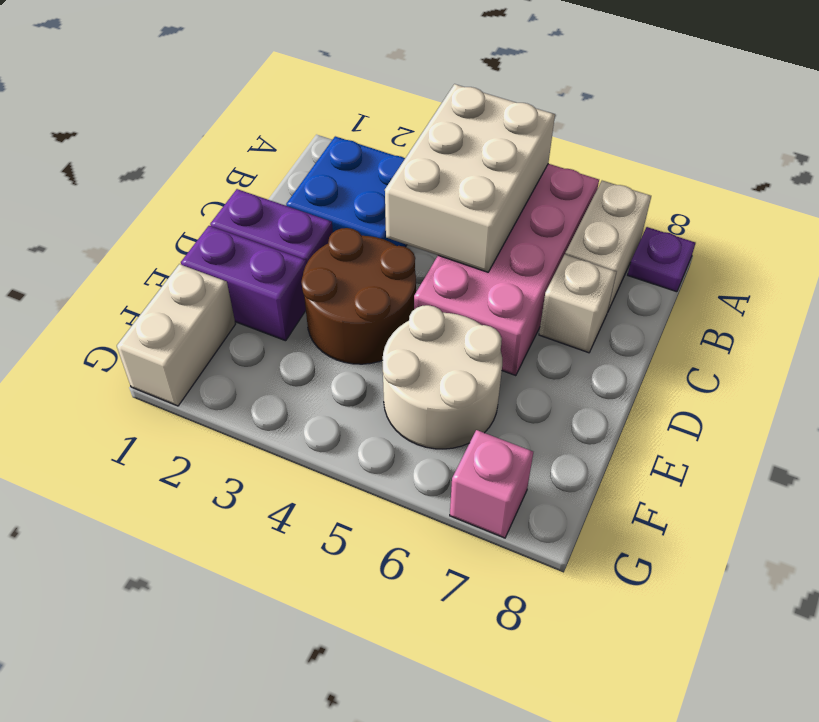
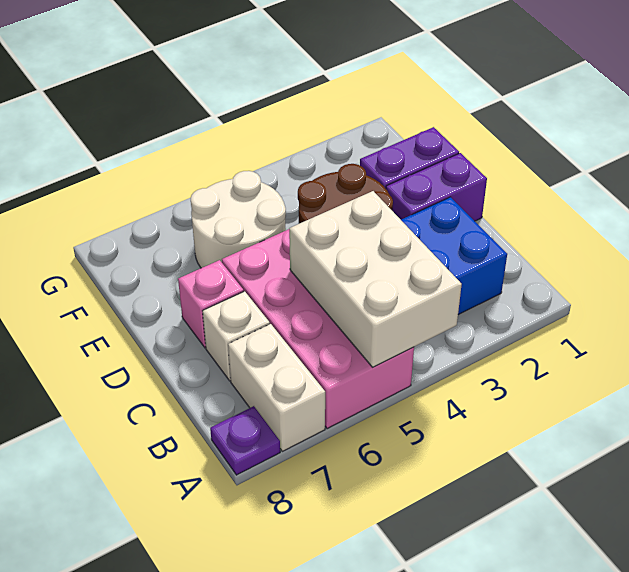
white 1x2 brick [117,264,235,406] -> none
pink 1x1 brick [450,430,533,538] -> pink 1x1 brick moved to [178,260,244,348]

